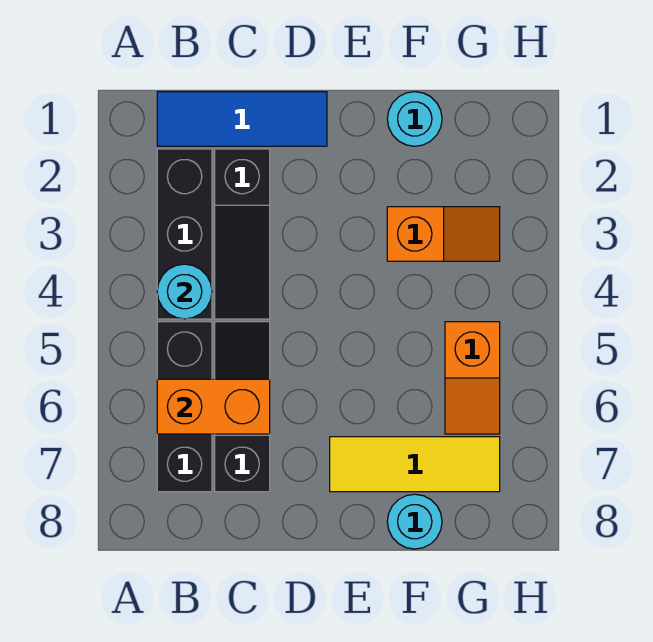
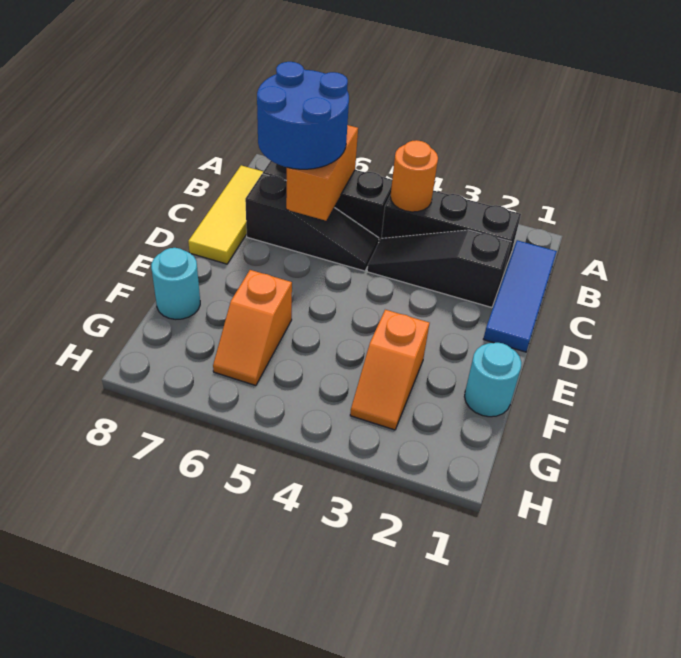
cyan 1x1 round brick [157,264,212,319] -> orange 1x1 round brick [390,140,438,212]
none -> blue 2x2 round brick [257,62,349,169]
yellow 1x3 tile [330,437,500,492] -> yellow 1x3 tile moved to [188,165,263,264]
orange 1x2 slope [445,322,500,434] -> orange 1x2 slope turned to [213,270,292,386]

